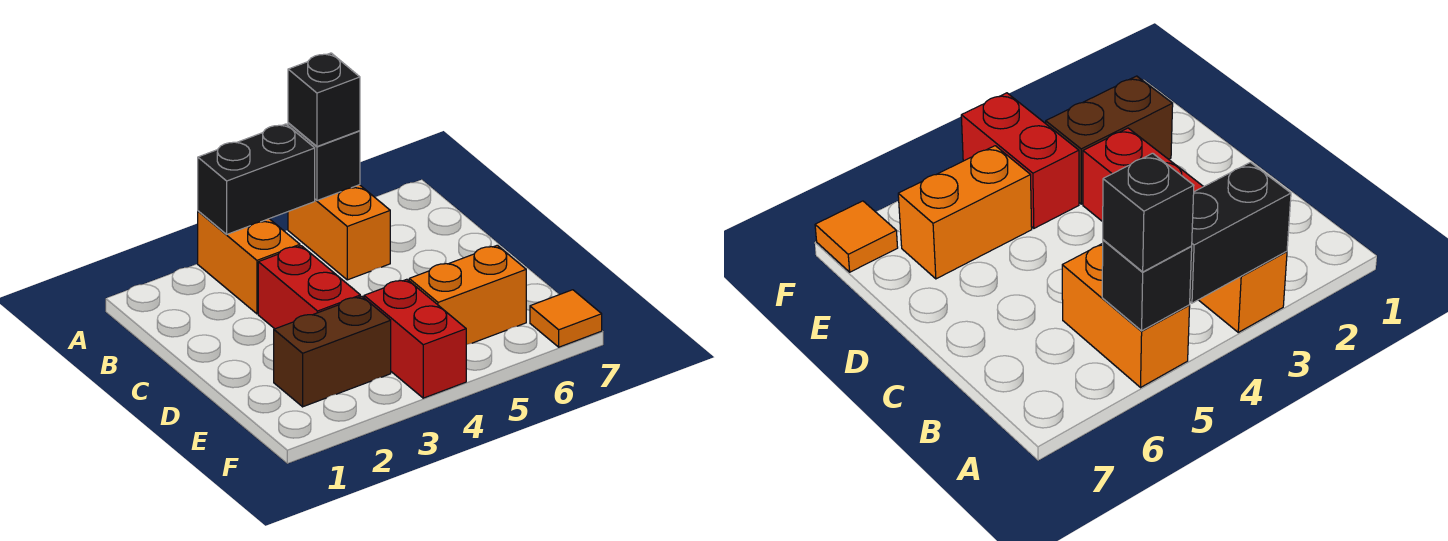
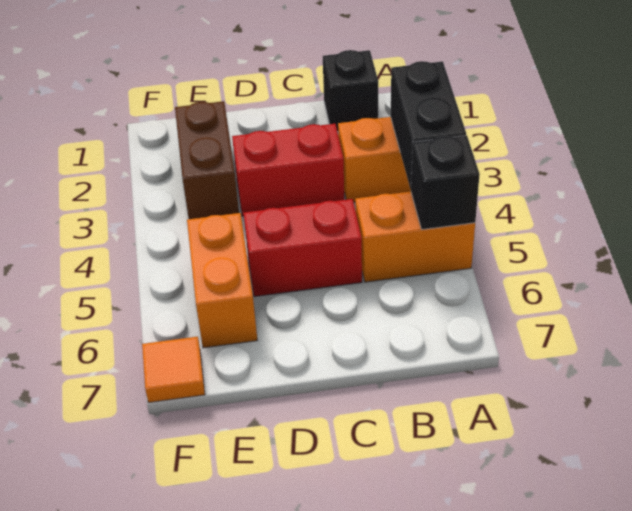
black 1x1 brick [288,53,360,146] -> black 1x1 brick moved to [323,50,378,132]
red 1x2 brick [364,279,466,398] -> red 1x2 brick moved to [244,199,362,297]

